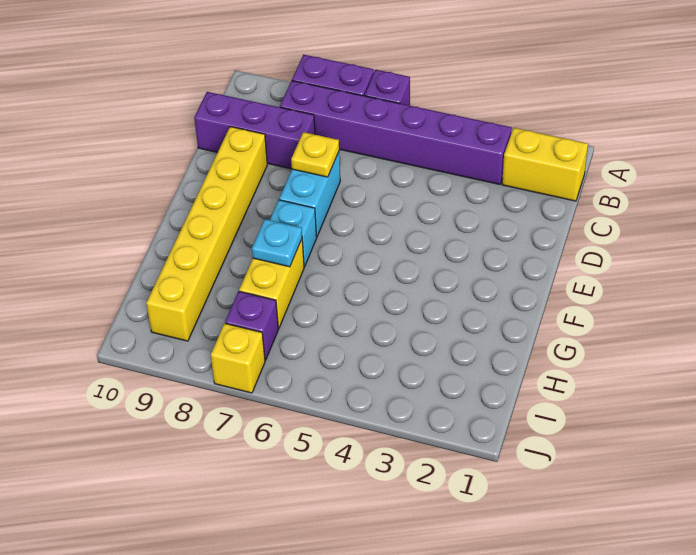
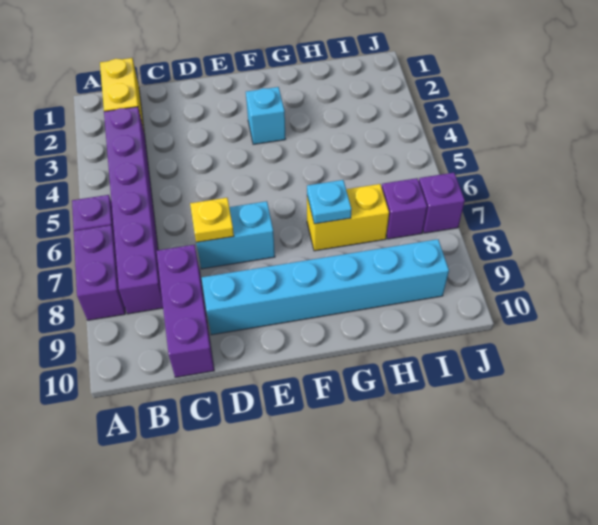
yellow 1x6 brick [146,127,267,341] -> cyan 1x6 brick [202,239,449,335]
cyan 1x1 brick [270,200,317,267] -> cyan 1x1 brick moved to [246,87,286,144]
yellow 1x1 brick [211,323,265,393] -> purple 1x1 brick [419,173,465,233]

